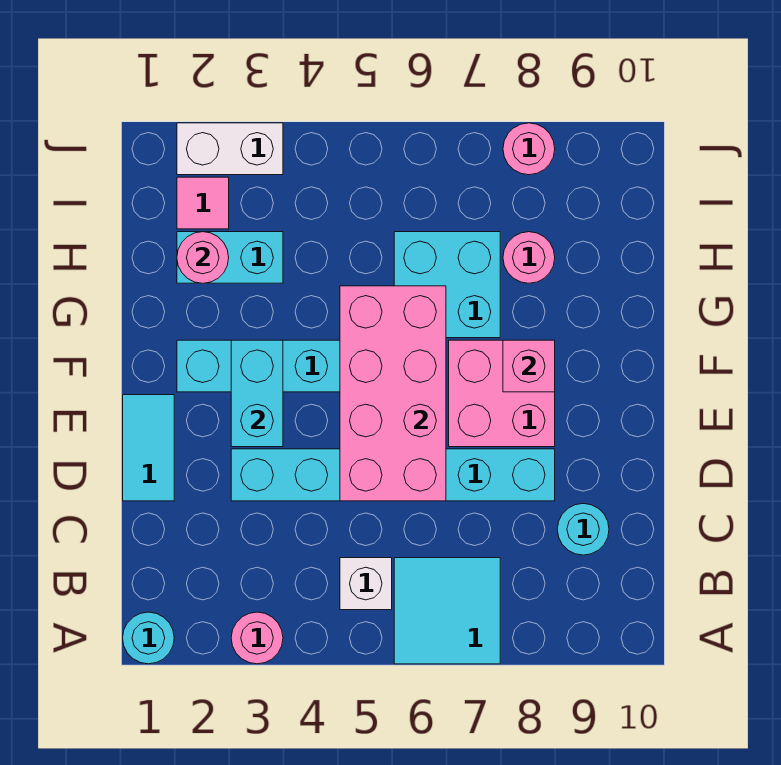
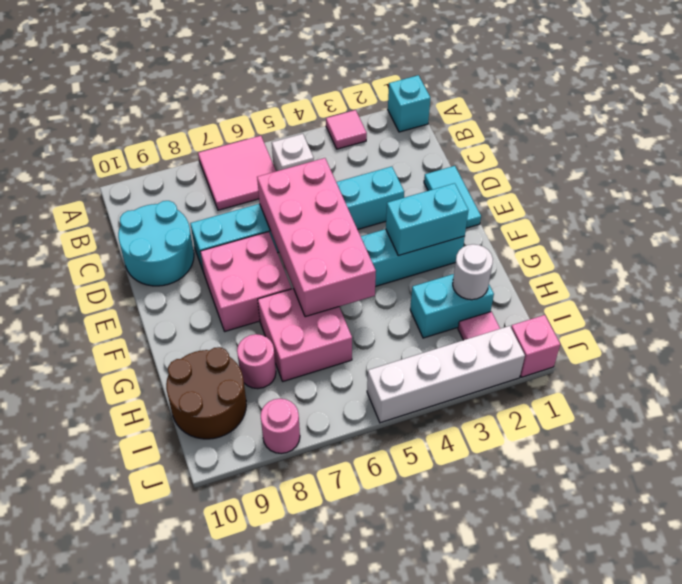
cyan 1x1 round brick [123,612,174,664] -> cyan 1x1 brick [388,75,430,132]
pink 1x1 round brick [231,612,283,664] -> pink 1x1 tile [326,110,367,149]
cyan 2x2 tile [394,558,500,664] -> pink 2x2 tile [198,136,276,210]
cyan 1x1 round brick [557,504,609,555] -> cyan 2x2 round brick [118,201,194,286]
cyan 1x2 brick [231,340,283,447] -> cyan 1x2 brick turned to [386,183,468,256]
pink 1x1 brick [503,340,555,392] -> pink 1x1 brick moved to [511,315,560,377]
cyan 2x2 brick [394,232,500,338] -> pink 2x2 brick [258,288,352,381]
pink 1x1 round brick [177,232,229,283] -> white 1x1 round brick [453,244,493,300]
none -> brown 2x2 round brick [166,347,246,439]
white 1x2 brick [177,123,283,175] -> white 1x4 brick [367,326,525,423]

